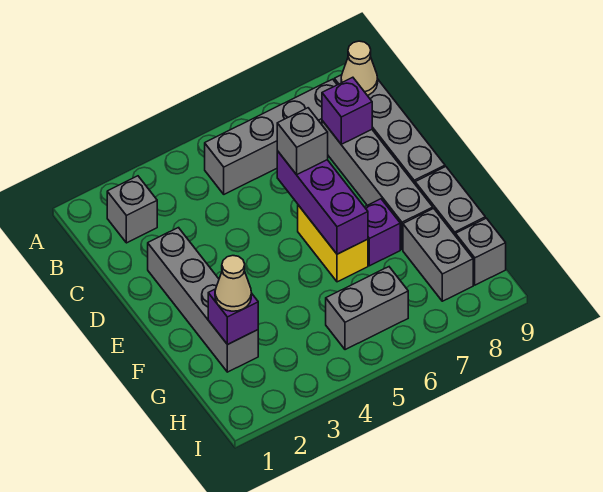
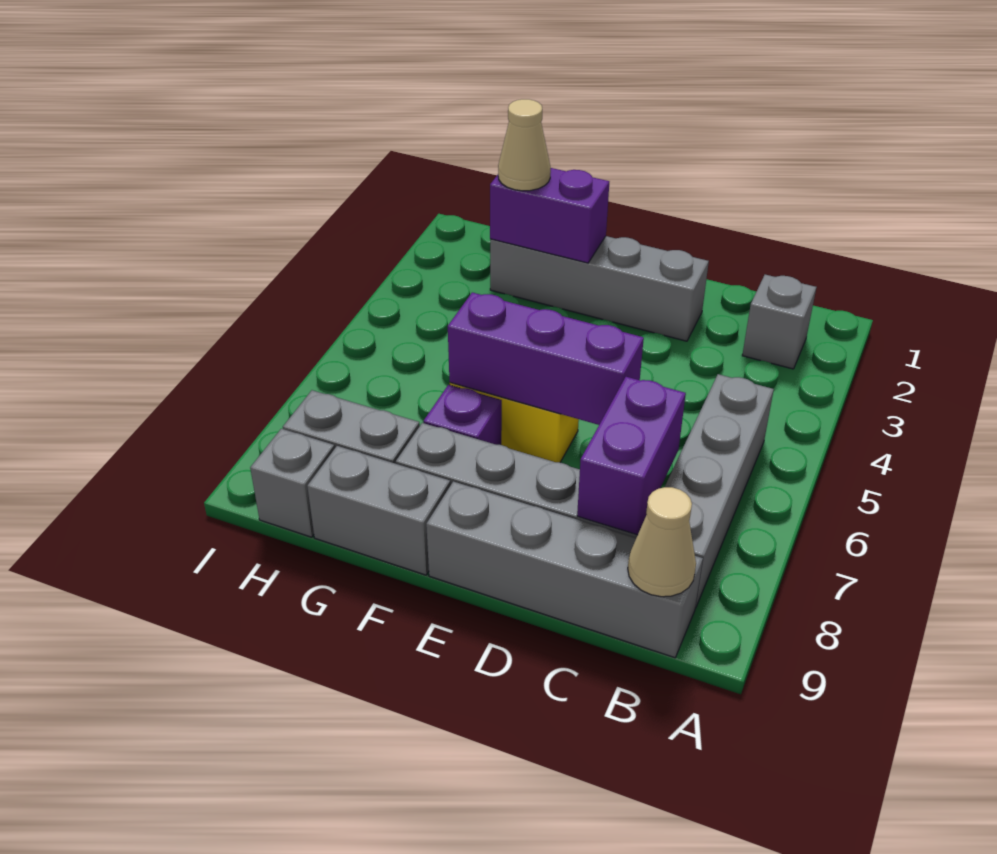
purple 1x1 brick [322,77,372,144] -> purple 1x2 brick [577,377,686,535]
grey 1x1 brick [277,108,328,175] -> none
purple 1x1 brick [208,289,258,345] -> purple 1x2 brick [490,168,609,263]
grey 1x2 brick [326,267,408,350] -> none

